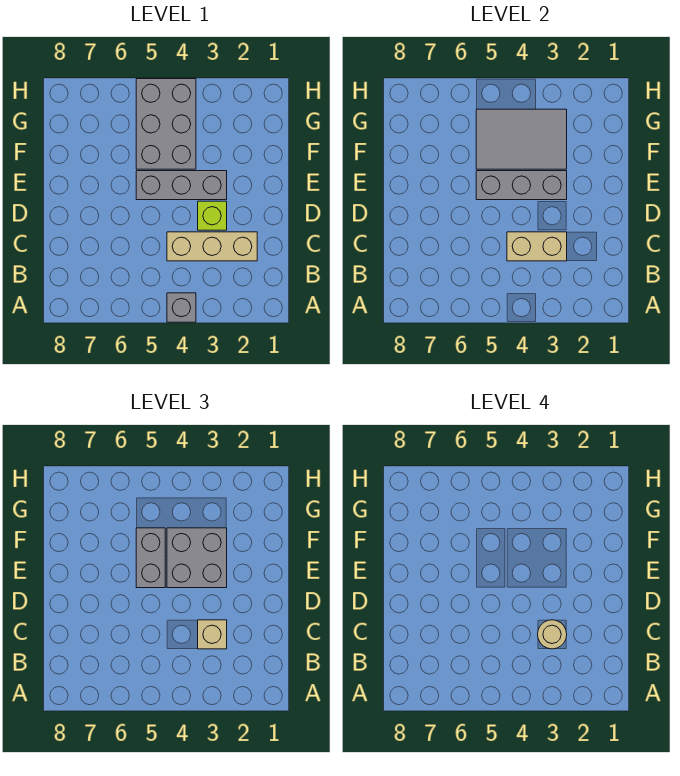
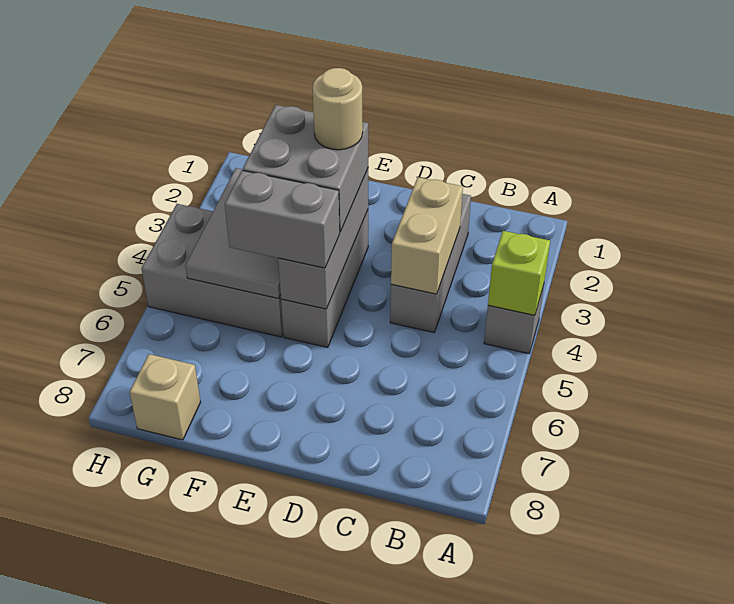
tan 1x3 brick [167,232,257,261] -> grey 1x3 brick [390,194,471,333]
tan 1x1 brick [198,620,227,649] -> tan 1x1 brick moved to [130,354,200,440]
tan 1x1 round brick [538,620,567,649] -> tan 1x1 round brick moved to [313,68,363,150]
lime 1x1 brick [198,201,227,230] -> lime 1x1 brick moved to [488,231,550,315]

